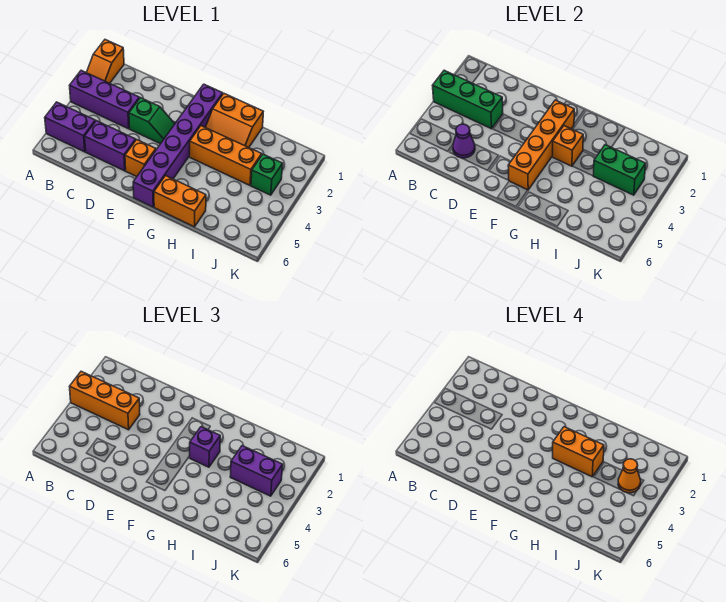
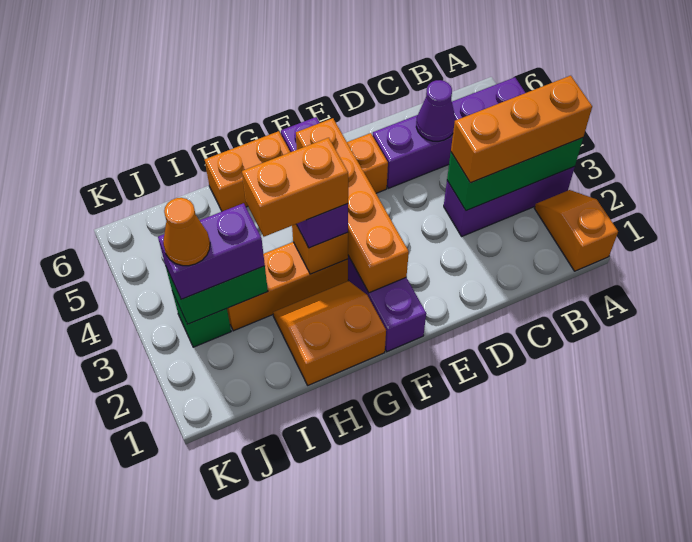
green 1x2 slope [129,98,175,144] -> none

